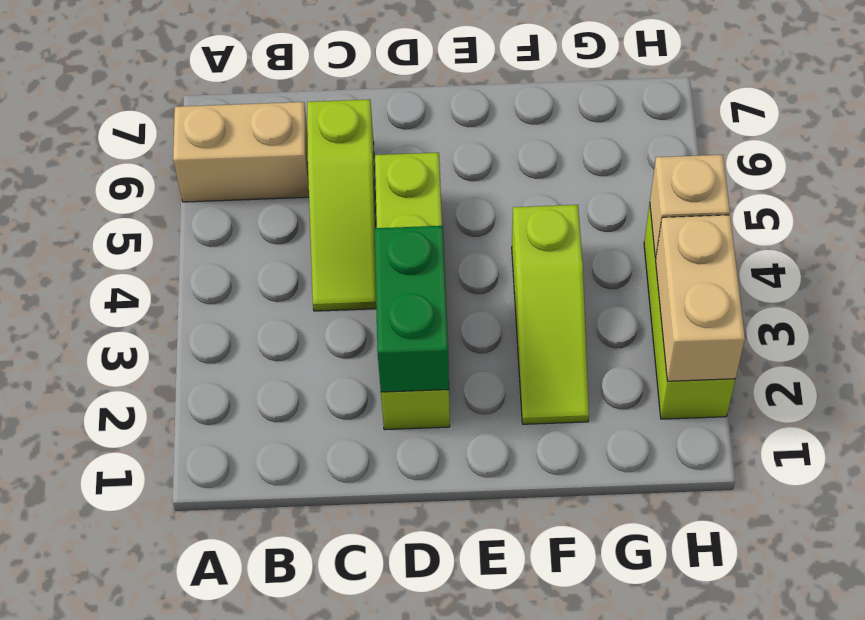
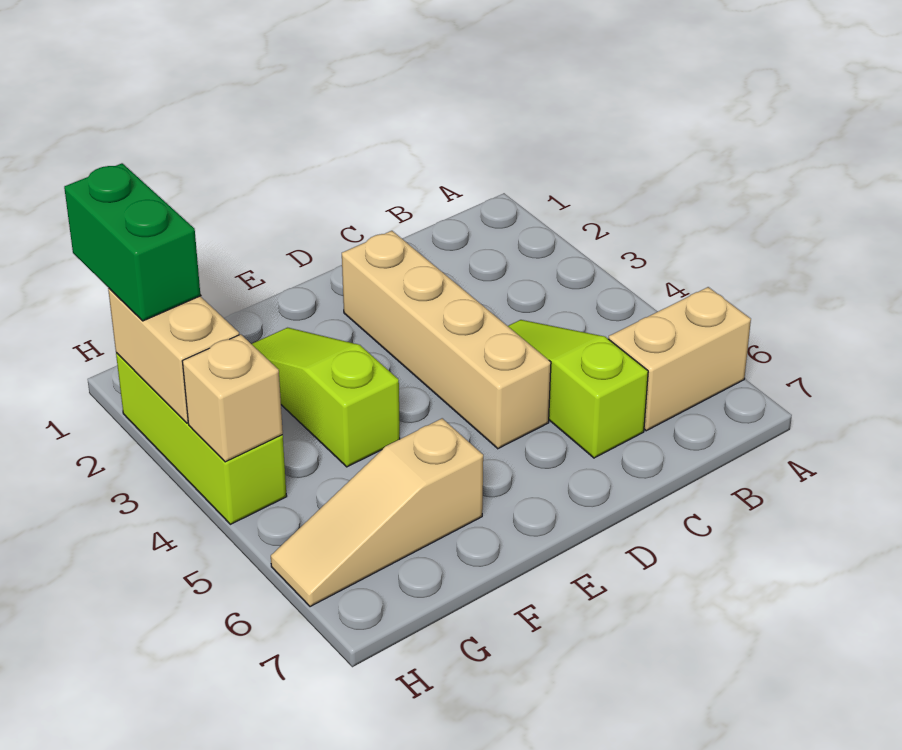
lime 1x4 brick [375,153,450,430] -> tan 1x4 brick [342,231,551,449]
green 1x2 brick [375,226,449,392] -> green 1x2 brick moved to [64,163,201,321]
none -> tan 1x3 slope [271,418,483,607]

